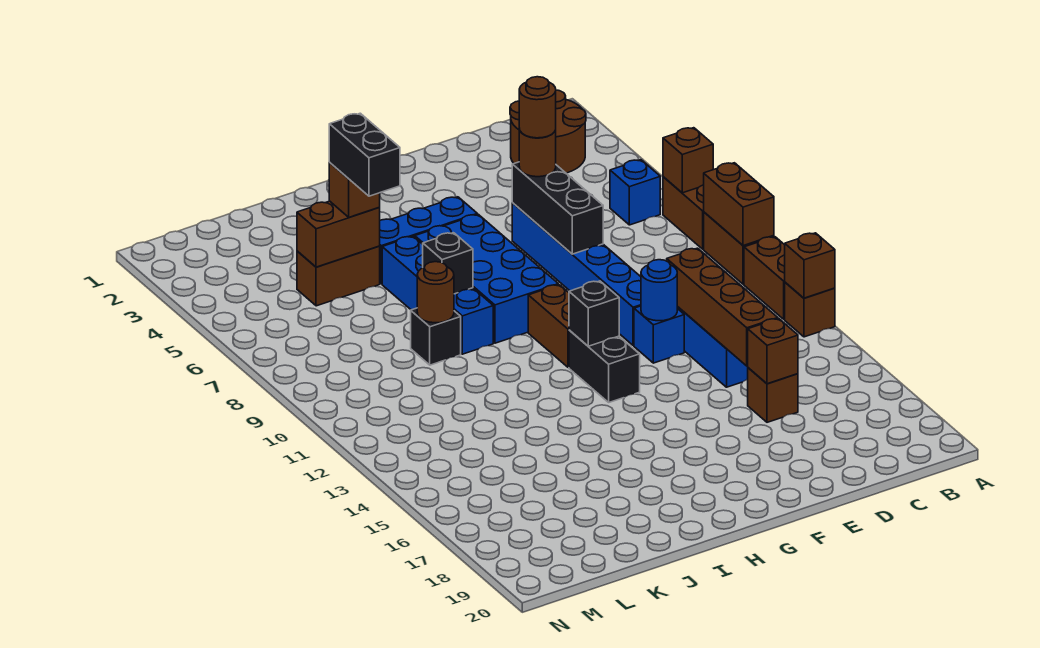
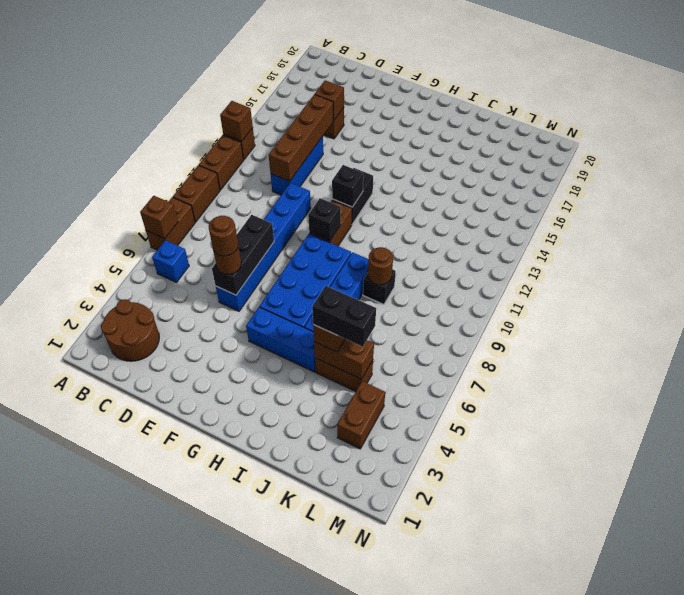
brown 1x2 brick [704,163,774,246] -> brown 1x2 brick moved to [337,381,385,449]
blue 1x1 brick [634,306,684,363] -> none
blue 1x1 round brick [641,260,677,321] -> none
black 1x1 brick [423,233,473,294] -> black 1x1 brick moved to [308,198,341,241]
black 1x2 brick [329,113,400,196] -> black 1x2 brick turned to [312,286,376,347]

